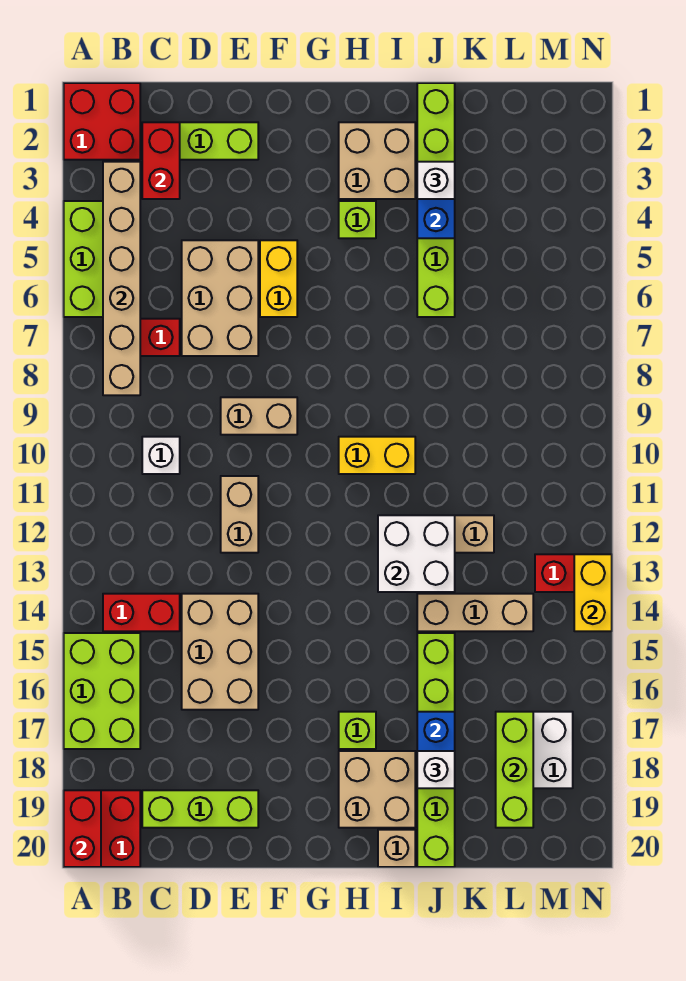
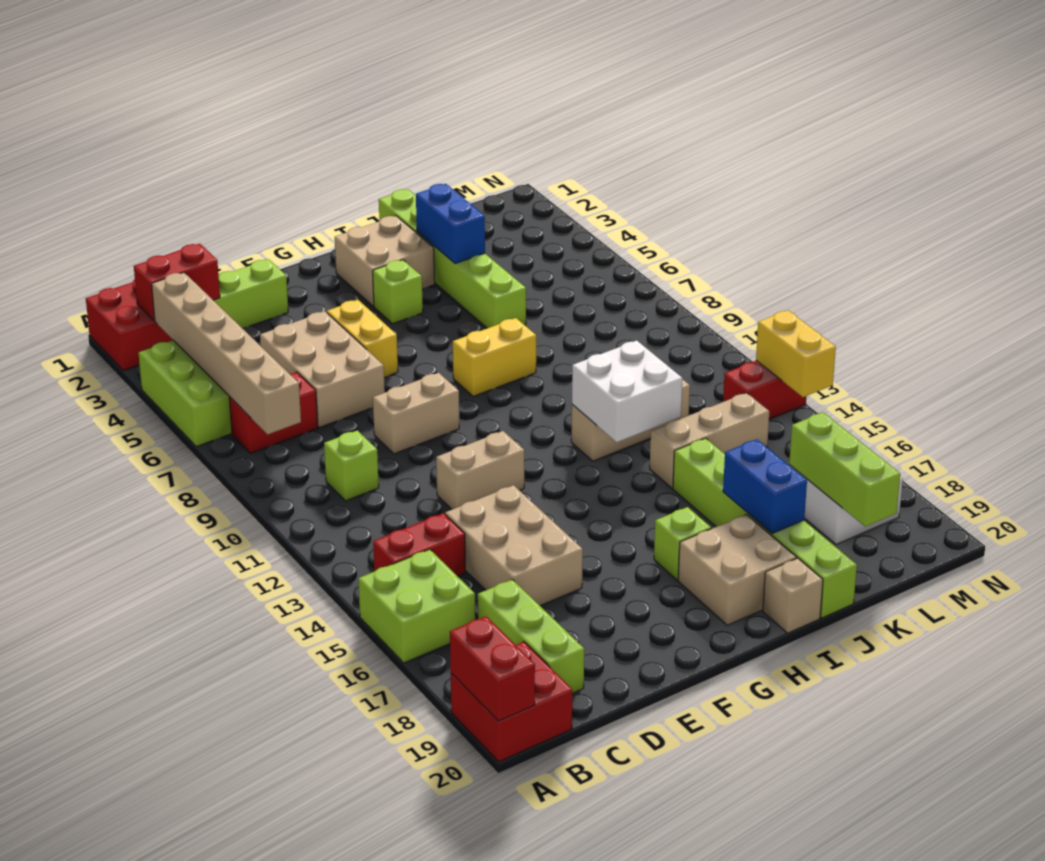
lime 2x3 brick [64,633,140,749] -> lime 2x2 brick [358,549,475,663]
red 1x2 brick [142,122,180,199] -> red 1x2 brick turned to [134,244,220,321]
white 1x1 brick [142,437,180,474] -> lime 1x1 brick [324,430,379,501]
lime 1x3 brick [142,790,258,828] -> lime 1x3 brick turned to [478,579,584,693]
tan 1x2 brick [221,476,258,553] -> tan 1x2 brick turned to [436,431,524,509]
yellow 1x2 brick [339,437,415,474] -> yellow 1x2 brick moved to [453,318,536,396]
white 1x1 brick [417,162,455,199] -> none
white 1x1 brick [417,751,455,788] -> none

